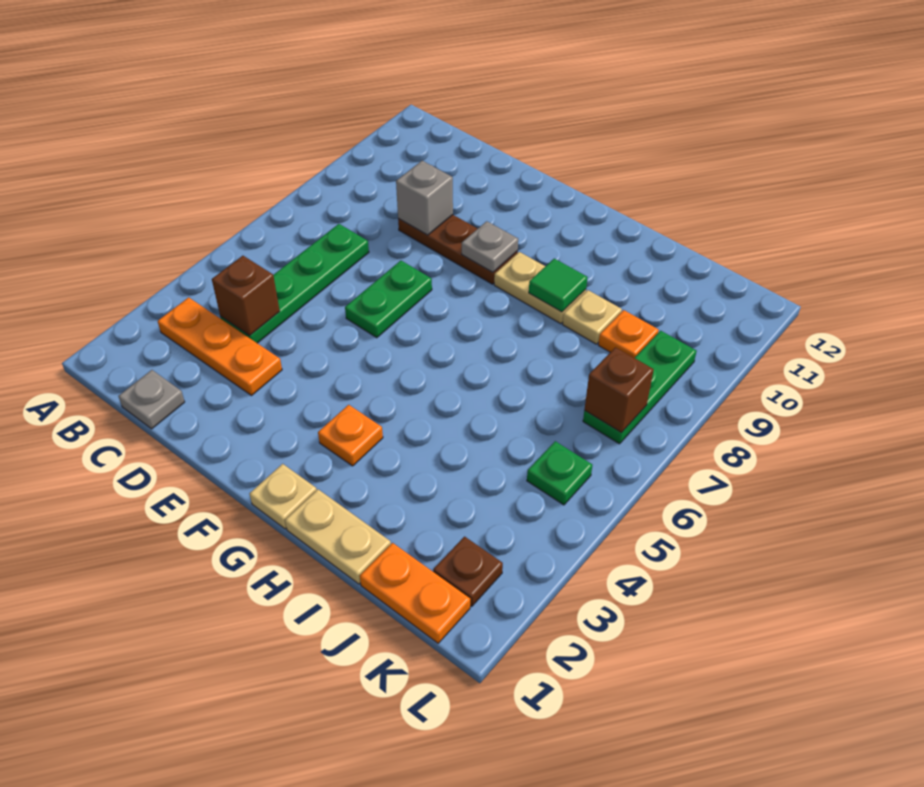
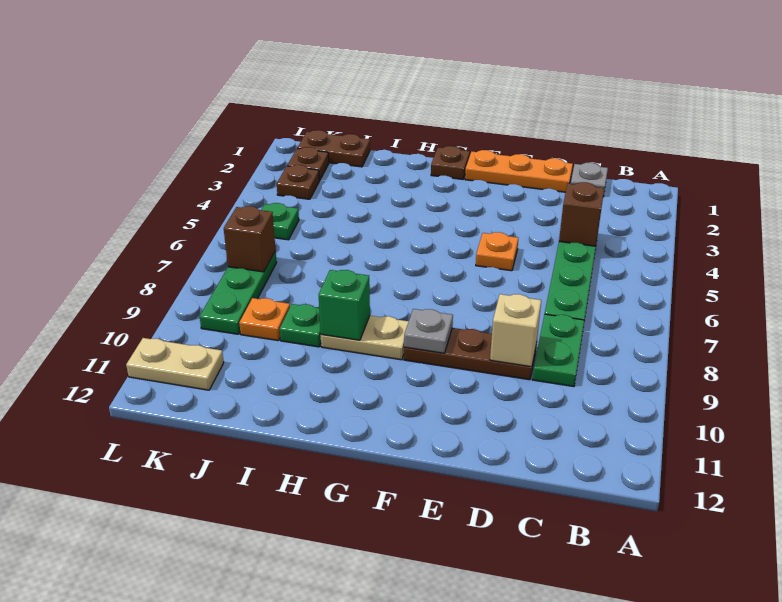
orange 1x3 plate [158,297,282,395] -> orange 1x3 plate moved to [465,150,573,192]
grey 1x1 brick [396,161,453,235] -> tan 1x1 brick [490,294,541,367]
green 1x2 plate [345,261,432,338] -> green 1x2 plate moved to [533,314,584,387]
tan 1x1 plate [249,464,317,529] -> brown 1x1 plate [431,146,470,179]
orange 1x1 plate [318,405,383,466] -> orange 1x1 plate moved to [476,232,518,271]
tan 1x2 plate [285,489,391,584] -> tan 1x2 plate moved to [126,338,224,390]
green 1x1 tile [529,259,588,312] -> green 1x1 brick [319,270,370,340]
tan 1x1 plate [563,290,622,344] -> green 1x1 plate [280,304,321,347]
orange 1x2 plate [360,543,470,643] -> brown 1x2 plate [298,130,370,167]
none -> brown 1x1 plate [277,165,320,199]

